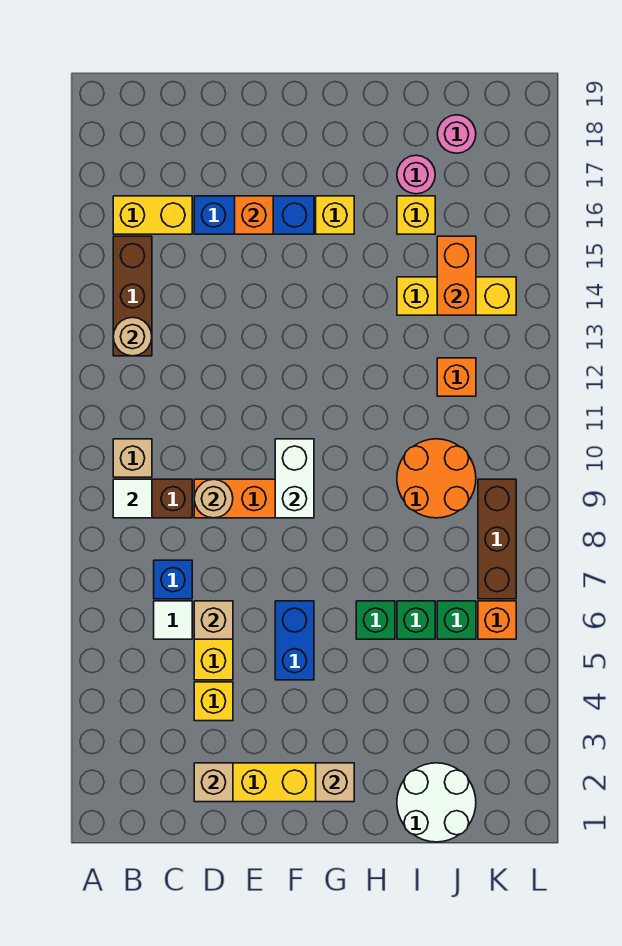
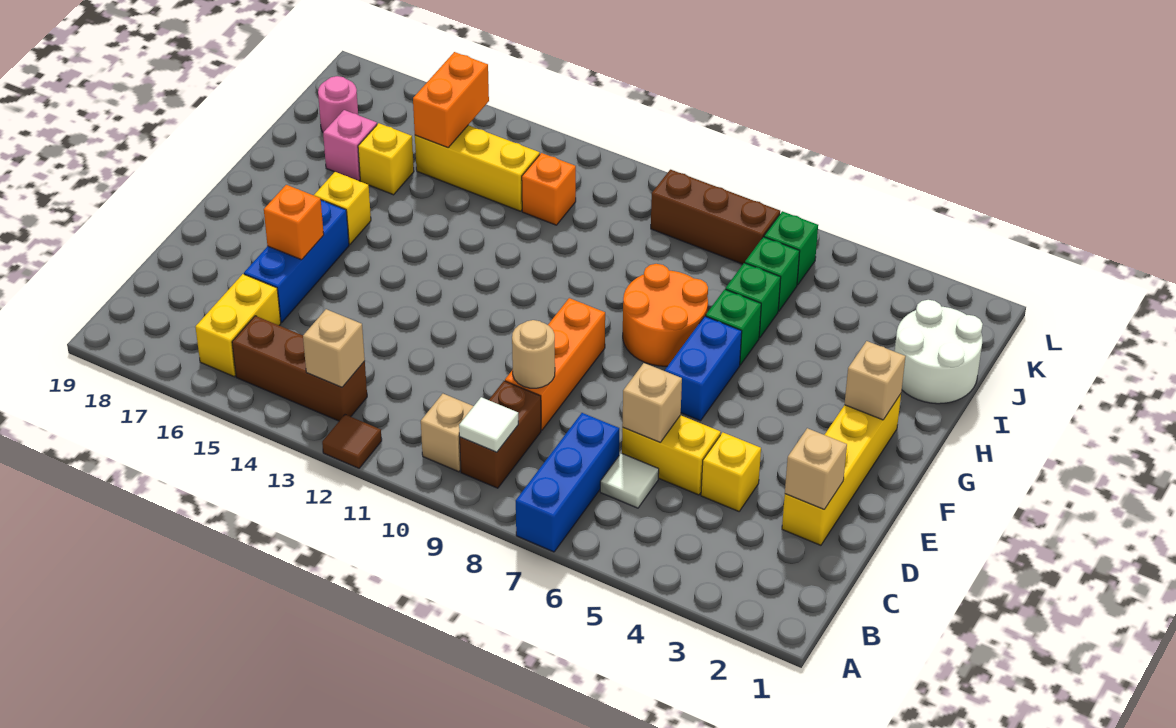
none -> brown 1x1 tile [322,415,382,468]
tan 1x1 round brick [113,317,152,356] -> tan 1x1 brick [303,309,365,387]
blue 1x1 brick [154,560,192,599] -> blue 1x3 brick [516,413,619,552]
blue 1x2 brick [275,601,314,680] -> blue 1x2 brick turned to [665,316,742,421]
white 1x2 brick [275,439,314,518] -> none
orange 2x2 round brick [397,439,476,518] -> orange 2x2 round brick moved to [623,264,708,366]
yellow 1x3 brick [397,277,516,315] -> yellow 1x3 brick turned to [415,125,540,211]
pink 1x1 round brick [397,155,435,194] -> pink 1x1 brick [323,110,377,181]
orange 1x2 brick [437,236,476,315] -> orange 1x2 brick turned to [413,52,489,148]
orange 1x1 brick [478,601,516,639] -> green 1x1 brick [764,211,818,285]

